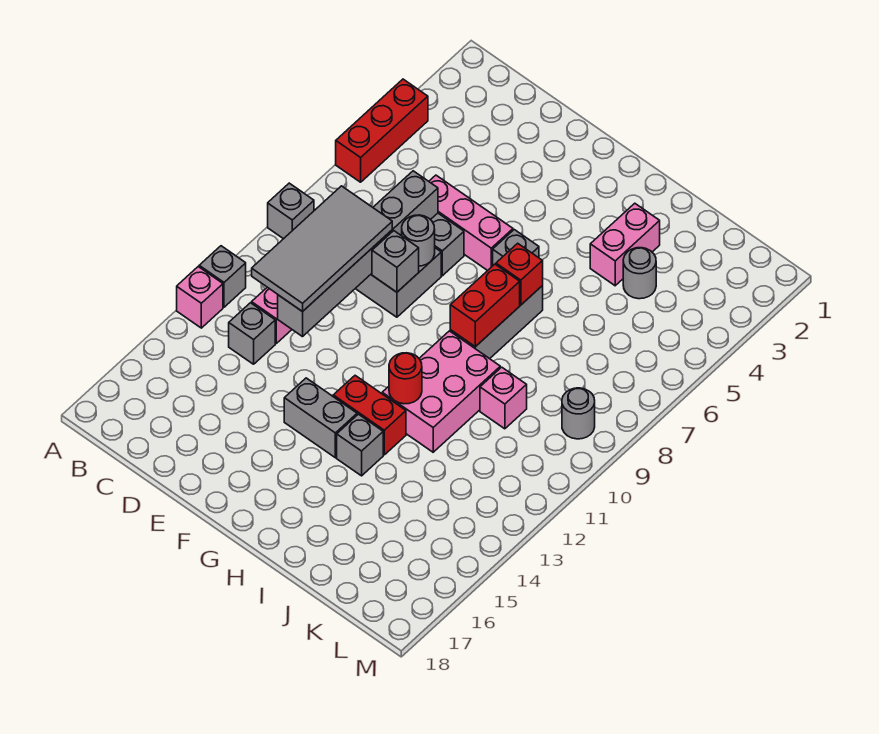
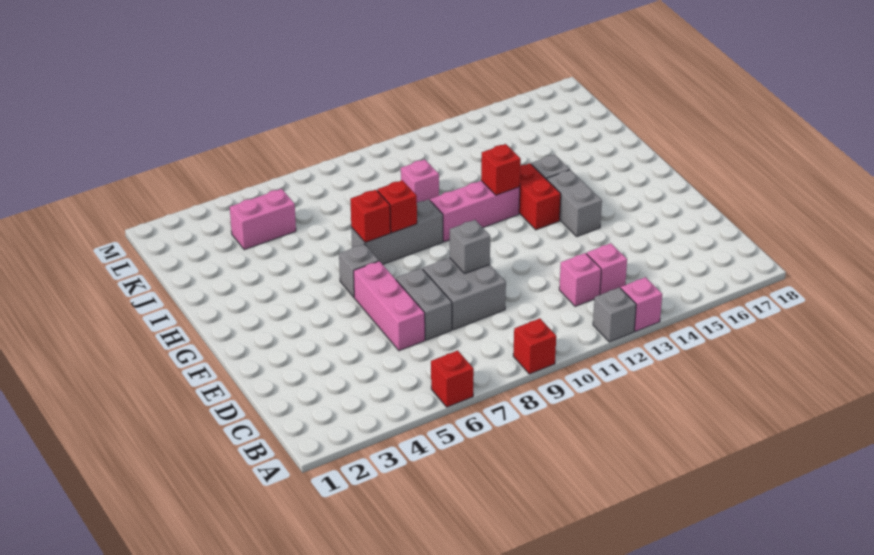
red 1x3 brick [336,79,428,182] -> red 1x1 brick [431,350,474,407]
grey 1x1 brick [268,183,314,239] -> red 1x1 brick [513,318,556,374]
grey 2x4 tile [252,186,392,312] -> none
grey 1x1 brick [229,303,275,364] -> pink 1x1 brick [587,243,627,295]
grey 1x6 brick [278,171,438,337] -> none
grey 1x1 round brick [402,215,435,266] -> none
red 1x2 brick [450,264,520,347] -> red 1x1 brick [377,180,417,233]
pink 2x3 brick [382,331,500,452] -> pink 1x3 brick [430,181,520,242]
red 1x1 round brick [389,353,422,404] -> red 1x1 brick [481,144,521,195]
pink 1x2 brick [590,203,660,286] -> pink 1x2 brick moved to [230,189,296,250]
grey 1x1 round brick [623,248,656,299] -> none
grey 1x1 round brick [562,388,595,439] -> none

